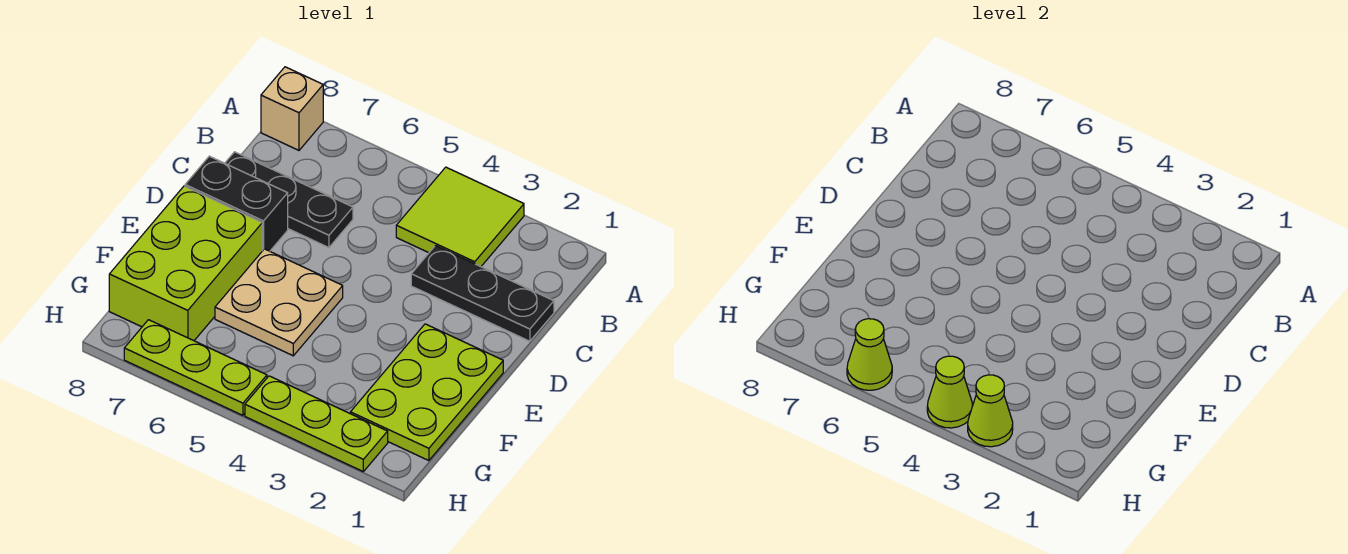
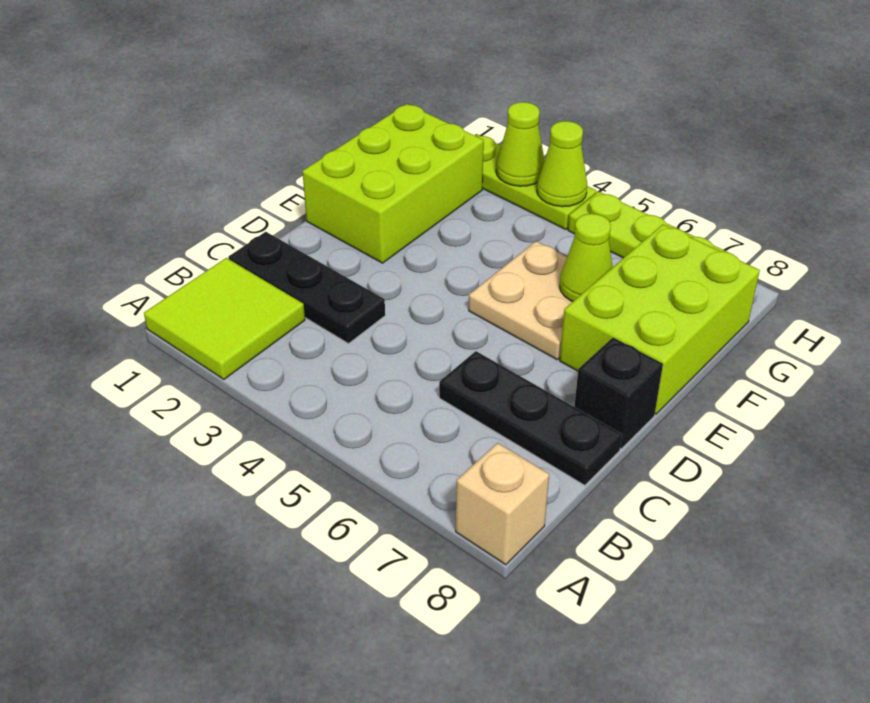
lime 2x2 tile [396,167,524,267] -> lime 2x2 tile moved to [144,258,305,379]
black 1x2 brick [185,156,288,251] -> black 1x1 brick [574,338,663,449]
lime 2x3 plate [350,324,503,461] -> lime 2x3 brick [302,104,484,263]
lime 1x1 cone [847,319,892,390] -> lime 1x1 cone moved to [560,214,613,302]

